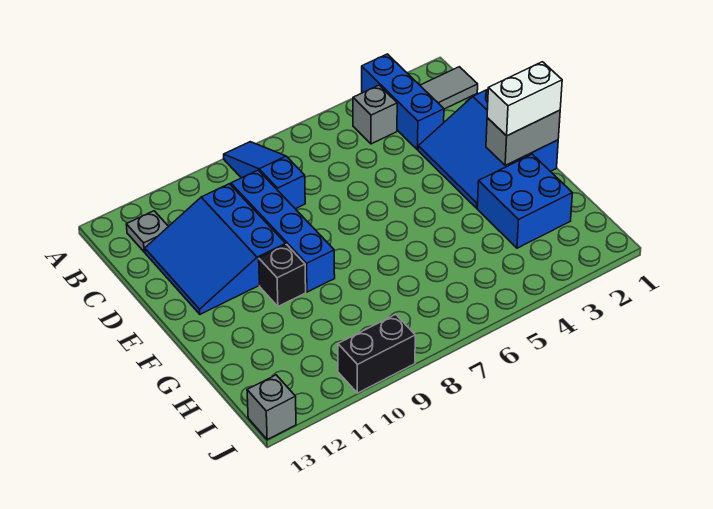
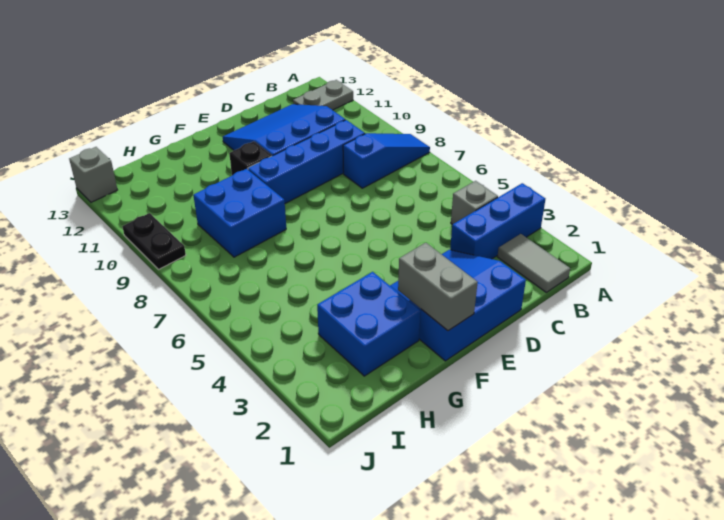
grey 1x1 plate [126,211,169,252] -> grey 1x2 plate [293,80,353,110]
white 1x2 brick [487,62,562,136] -> none
none -> blue 2x2 brick [193,169,286,257]
black 1x2 brick [338,314,415,393] -> black 1x2 plate [122,213,186,270]

